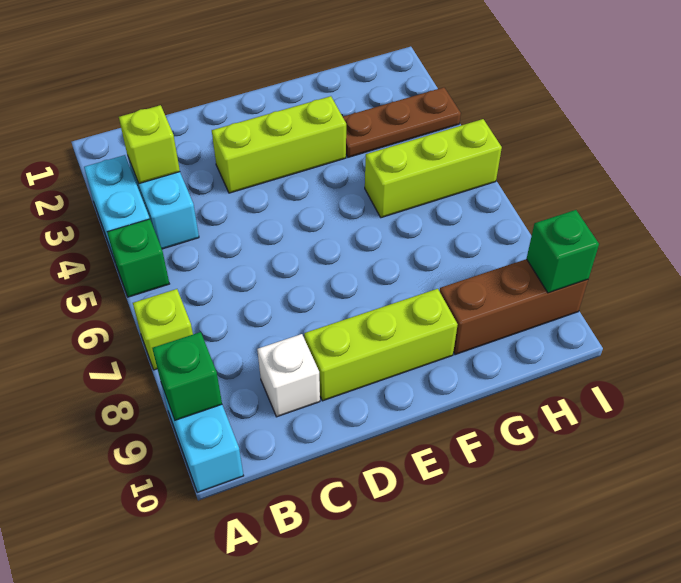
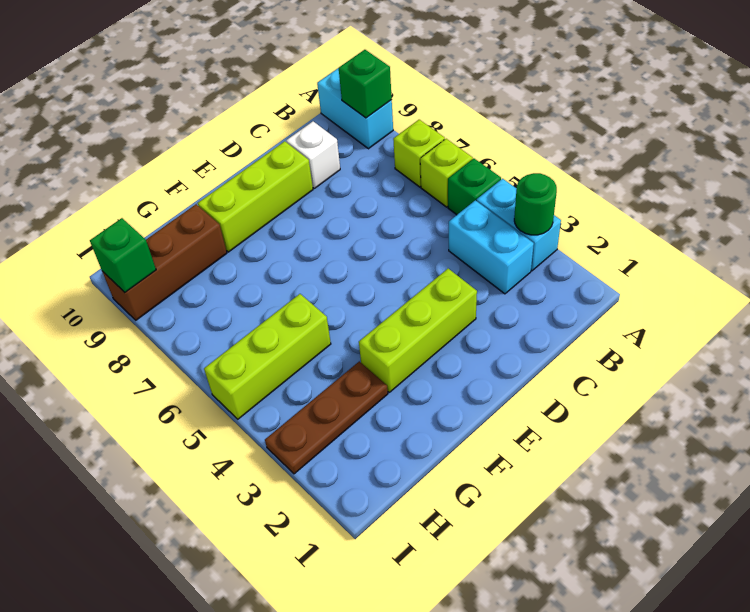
none -> green 1x1 round brick [514,173,557,235]
lime 1x1 brick [119,105,180,183] -> lime 1x1 brick moved to [420,139,473,207]

